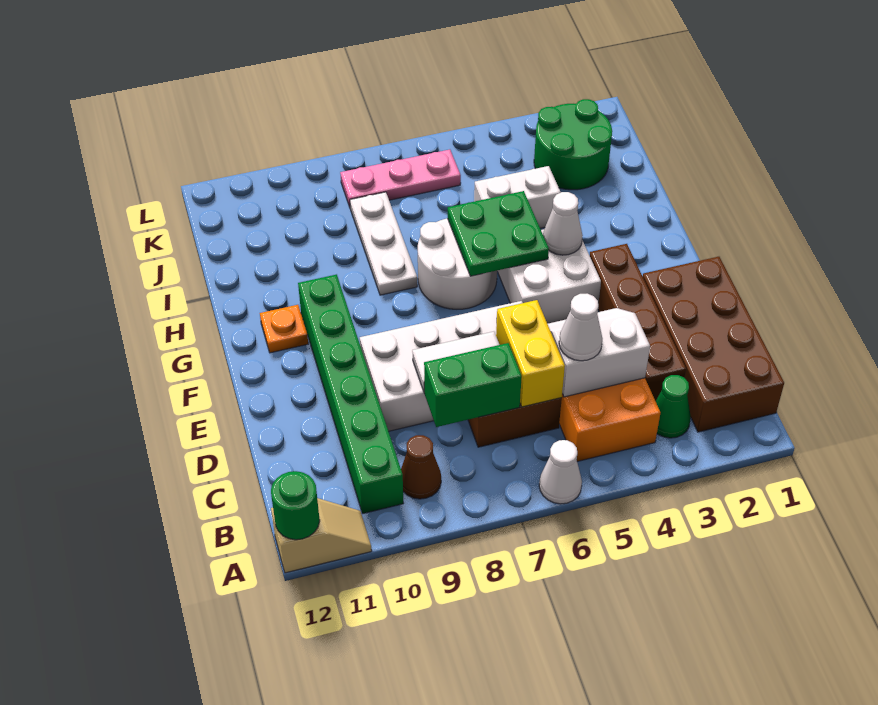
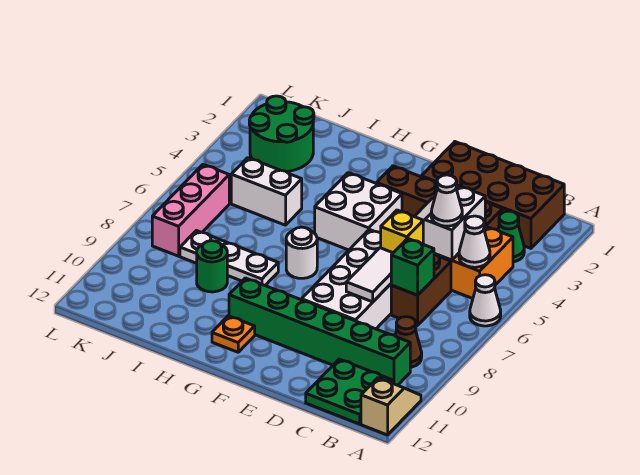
green 1x1 round brick [271,471,320,540] -> green 1x1 round brick moved to [197,241,227,292]
yellow 1x2 brick [496,300,565,407] -> yellow 1x1 brick [380,210,423,253]
green 1x2 brick [424,343,522,427] -> green 1x1 brick [391,238,434,295]
white 1x1 cone [543,192,583,255] -> white 1x1 cone moved to [459,216,490,267]
green 2x2 plate [448,191,549,276] -> green 2x2 plate moved to [306,359,393,424]
white 2x2 round brick [418,218,497,309] -> white 1x1 round brick [286,227,317,278]
white 1x2 brick [474,166,561,228] -> white 1x2 brick turned to [231,158,302,225]
pink 1x3 plate [340,150,461,207] -> pink 1x3 brick [152,165,229,256]

